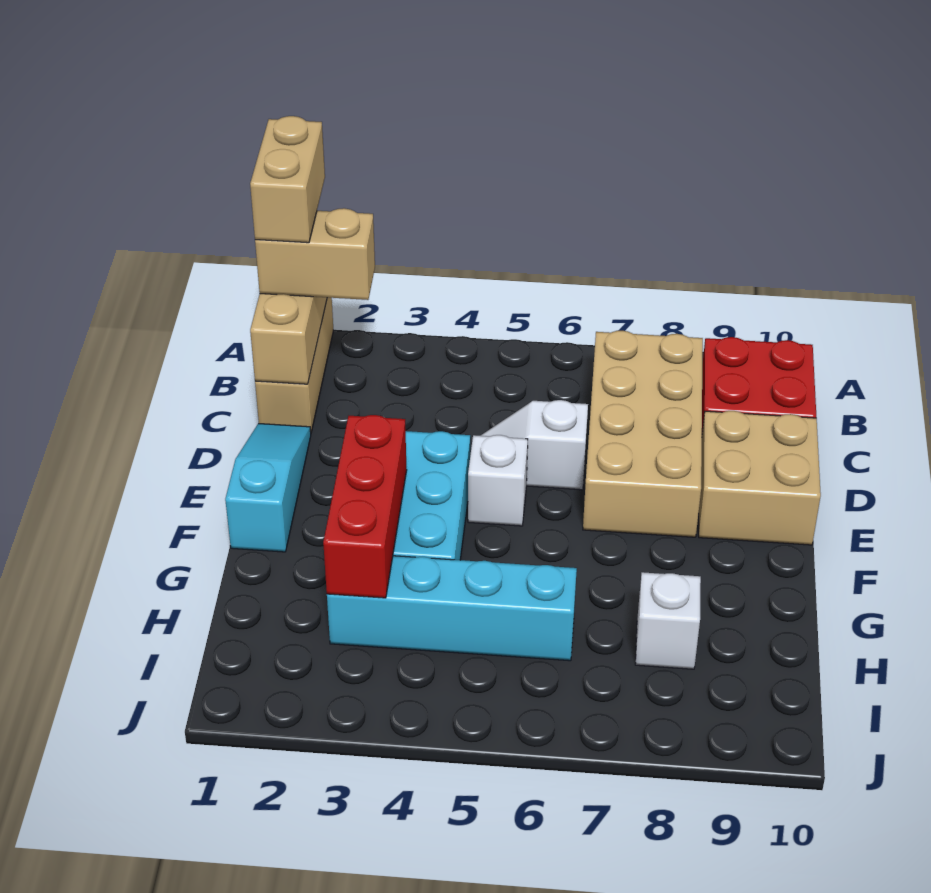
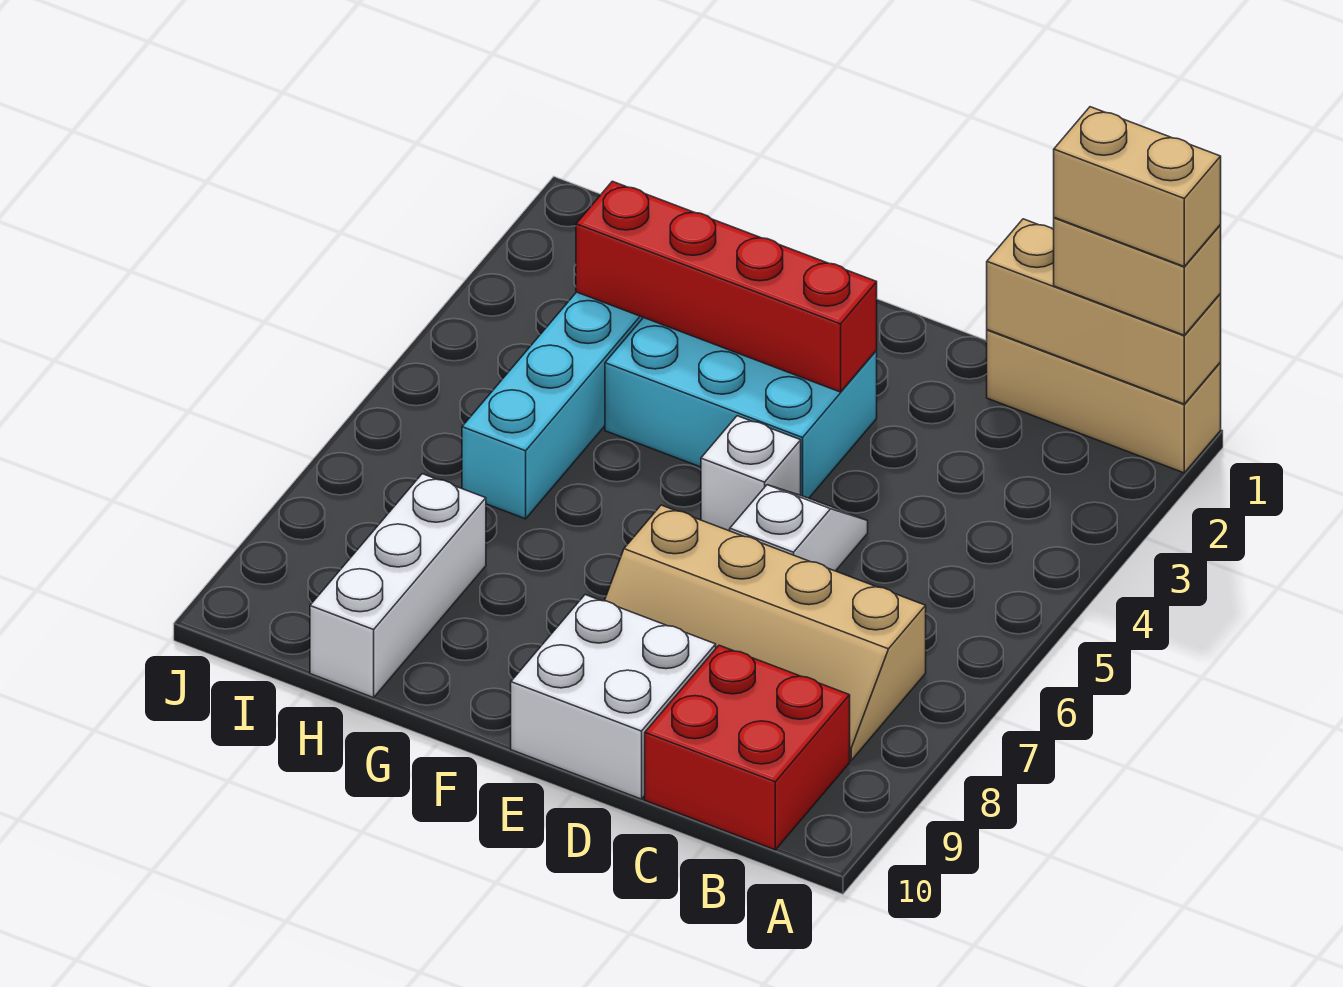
tan 1x2 brick [255,208,375,300] -> tan 1x2 brick turned to [1054,218,1221,335]
tan 2x4 brick [583,331,703,537] -> tan 2x4 slope [605,505,926,760]
cyan 1x3 slope [225,423,311,552] -> none
tan 2x2 brick [699,411,821,545] -> white 2x2 brick [511,595,716,799]
red 1x3 brick [323,415,407,598] -> red 1x4 brick [576,181,877,392]
white 1x1 brick [635,572,701,669] -> white 1x3 brick [310,474,486,698]

